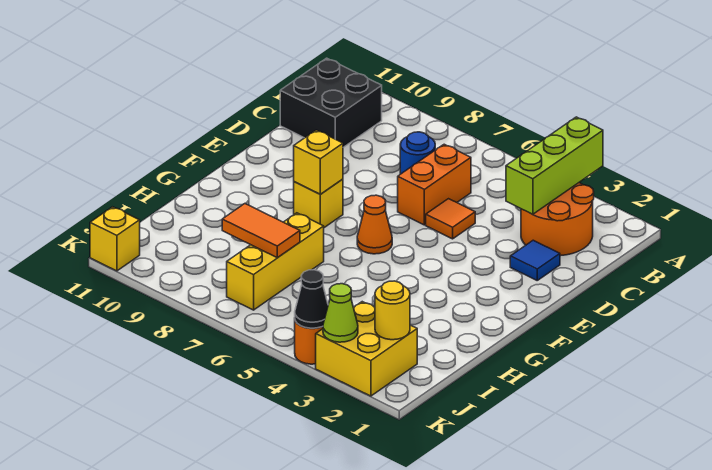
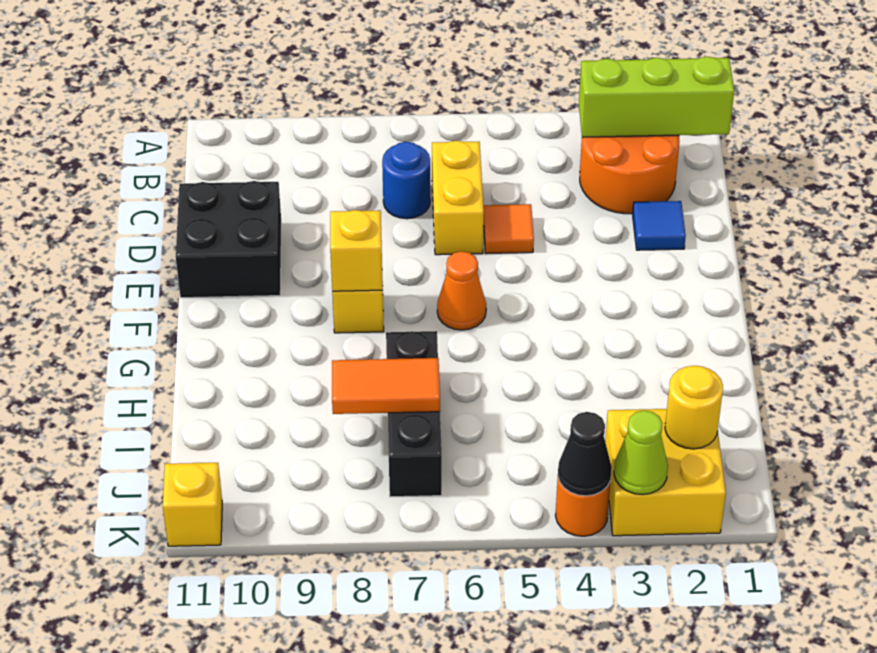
lime 1x3 brick [506,117,603,214] -> lime 1x3 brick turned to [579,57,734,137]
black 2x2 brick [280,58,382,147] -> black 2x2 brick moved to [176,181,281,298]
orange 1x2 brick [398,144,471,225] -> yellow 1x2 brick [432,141,484,255]
yellow 1x3 brick [227,213,324,310] -> black 1x3 brick [386,331,442,497]

